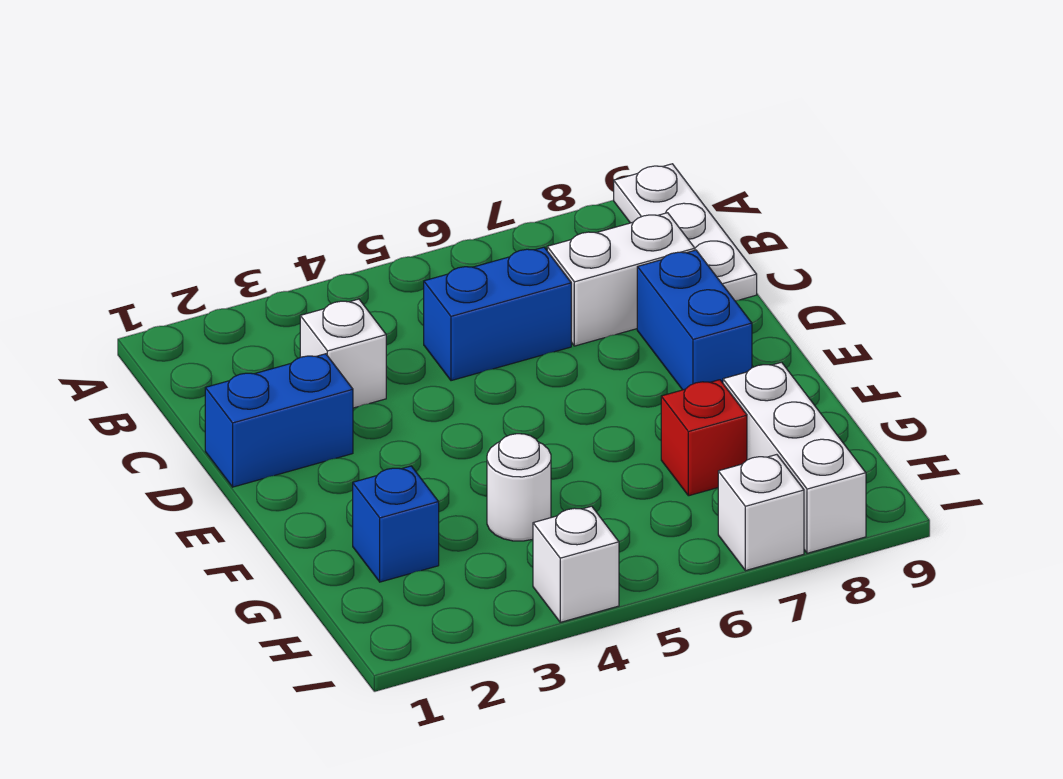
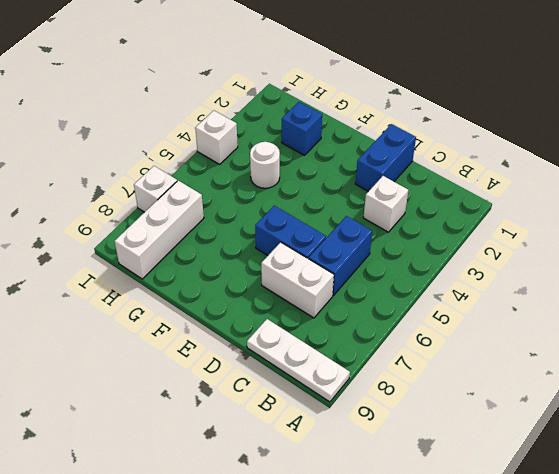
white 1x2 brick [547,213,695,346] -> white 1x2 brick turned to [261,242,334,318]
blue 1x2 brick [637,250,752,390] -> blue 1x2 brick moved to [255,206,326,259]
red 1x1 brick [661,380,747,496] -> none
white 1x3 brick [723,362,866,553] -> white 1x3 brick turned to [115,181,204,279]

